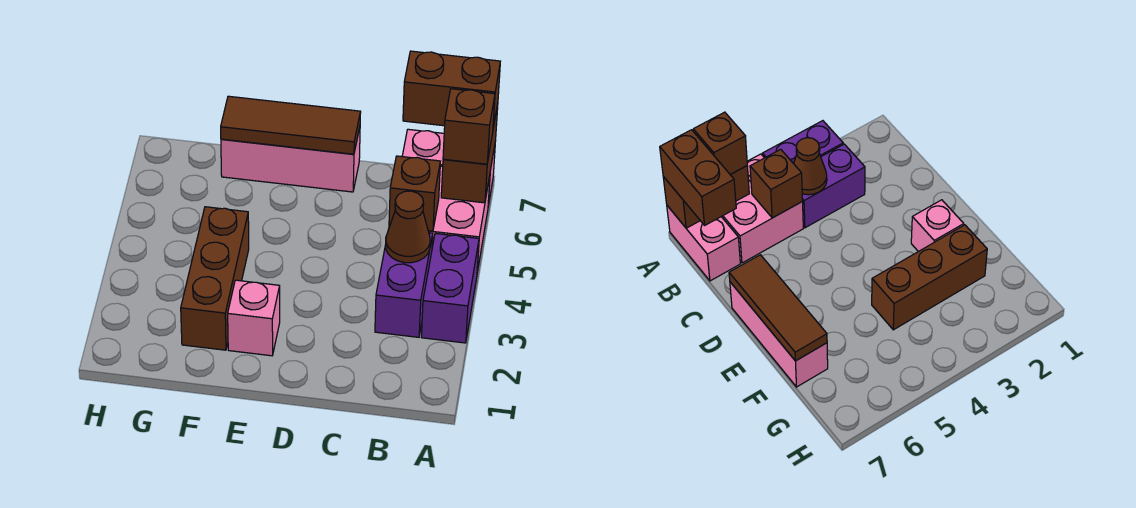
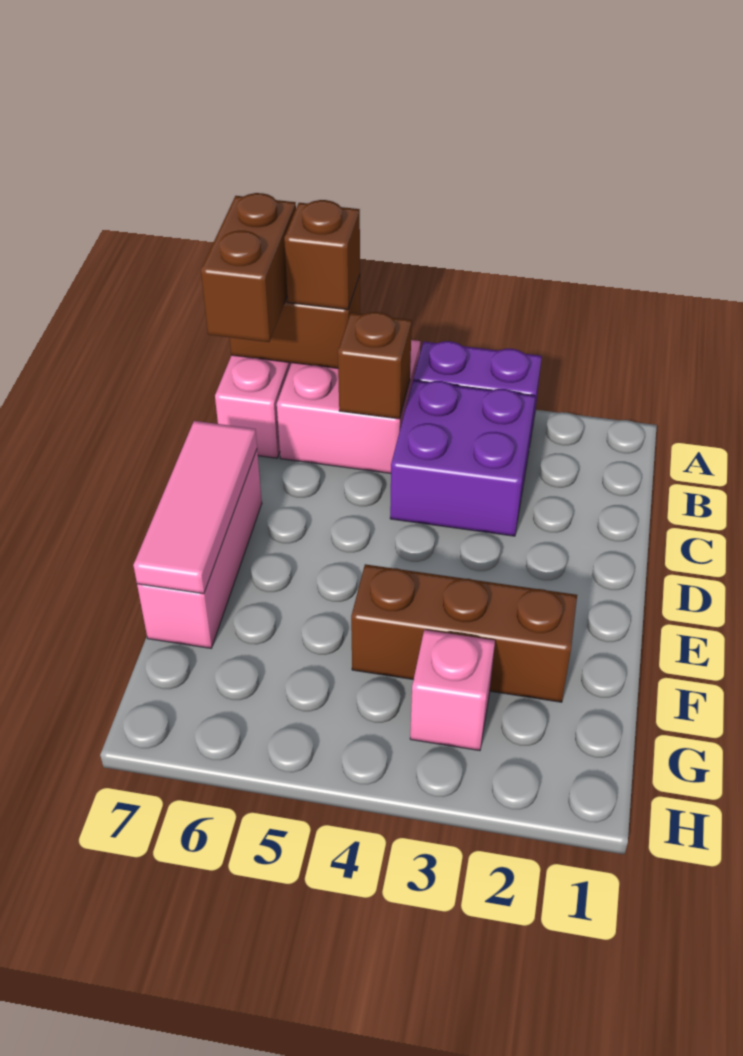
purple 1x2 brick [375,233,433,337] -> purple 2x2 brick [390,380,535,536]
brown 1x1 cone [386,191,430,263] -> none
brown 1x3 tile [221,96,361,154] -> pink 1x3 tile [133,421,257,594]
pink 1x1 brick [228,280,280,356] -> pink 1x1 brick moved to [410,630,495,751]

